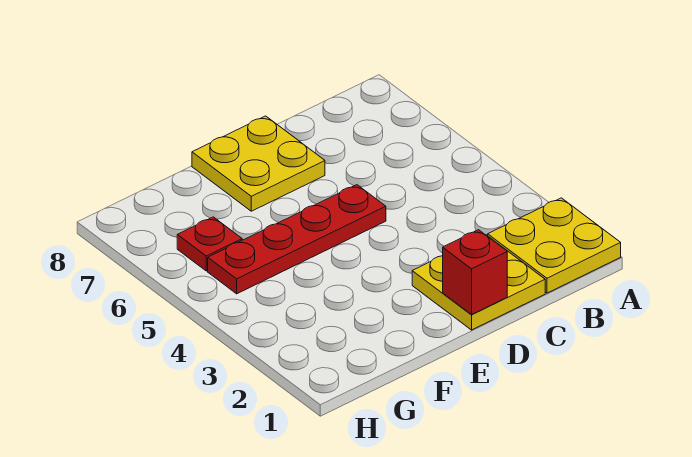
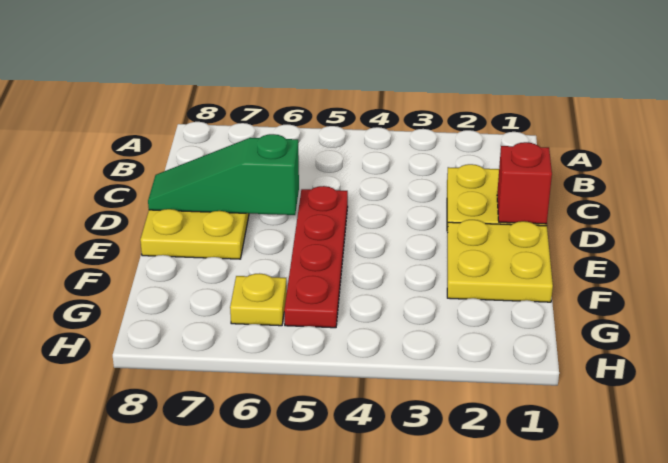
yellow 2x2 plate [488,198,621,293] -> yellow 2x2 plate moved to [447,220,553,302]
none -> green 1x3 slope [148,134,299,215]
red 1x1 plate [177,217,242,271] -> yellow 1x1 plate [230,273,287,326]

